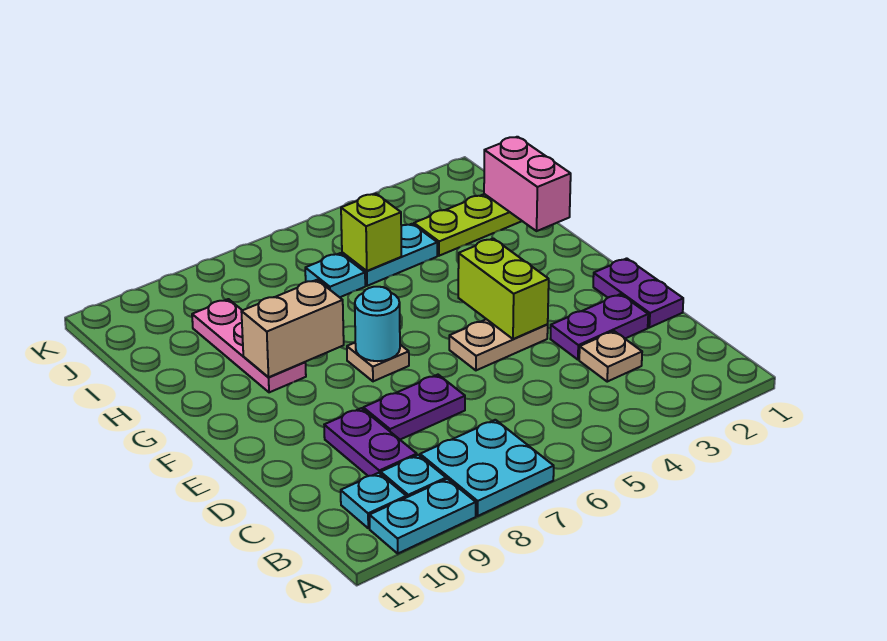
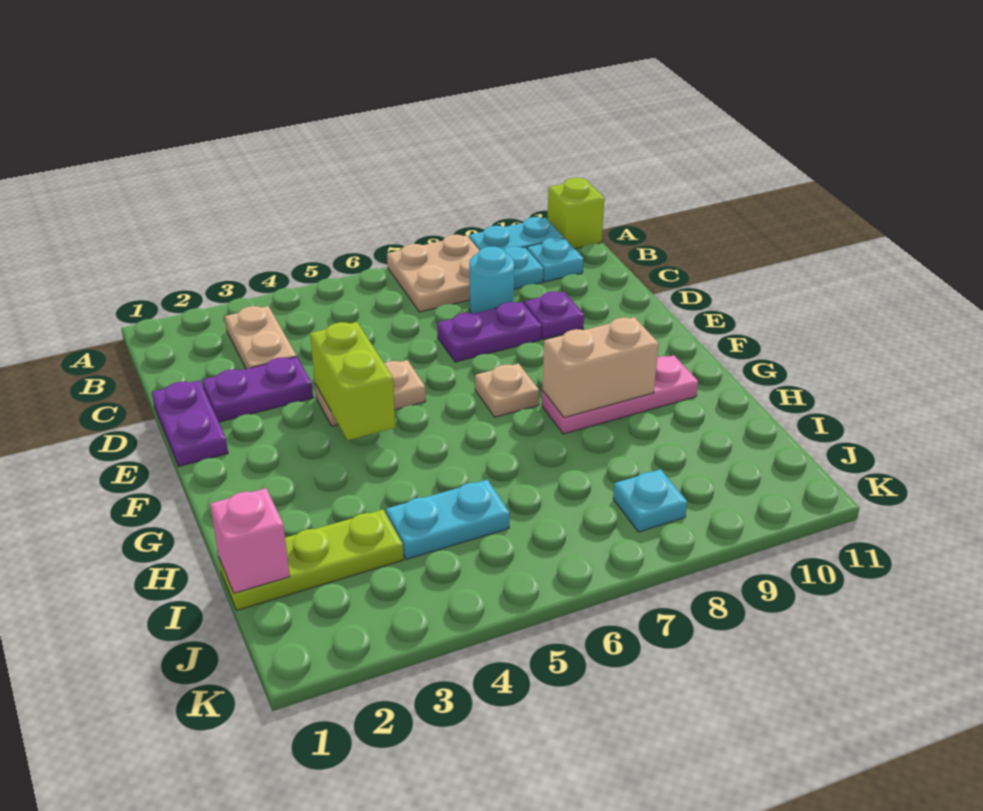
cyan 2x2 plate [420,420,554,516] -> tan 2x2 plate [387,235,479,312]
tan 1x1 plate [579,331,642,382] -> tan 1x2 plate [225,306,297,369]
purple 1x2 plate [324,408,417,476] -> purple 1x1 plate [524,292,584,340]
cyan 1x1 round brick [355,287,400,361] -> cyan 1x1 round brick moved to [469,247,514,314]
pink 1x3 plate [192,299,306,392] -> pink 1x3 plate turned to [542,355,698,434]
pink 1x2 brick [484,137,571,231] -> pink 1x1 brick [210,488,290,593]
lime 1x1 brick [341,194,401,271] -> lime 1x1 brick moved to [547,178,604,249]
cyan 1x1 plate [305,253,365,297] -> cyan 1x1 plate moved to [613,469,687,532]

